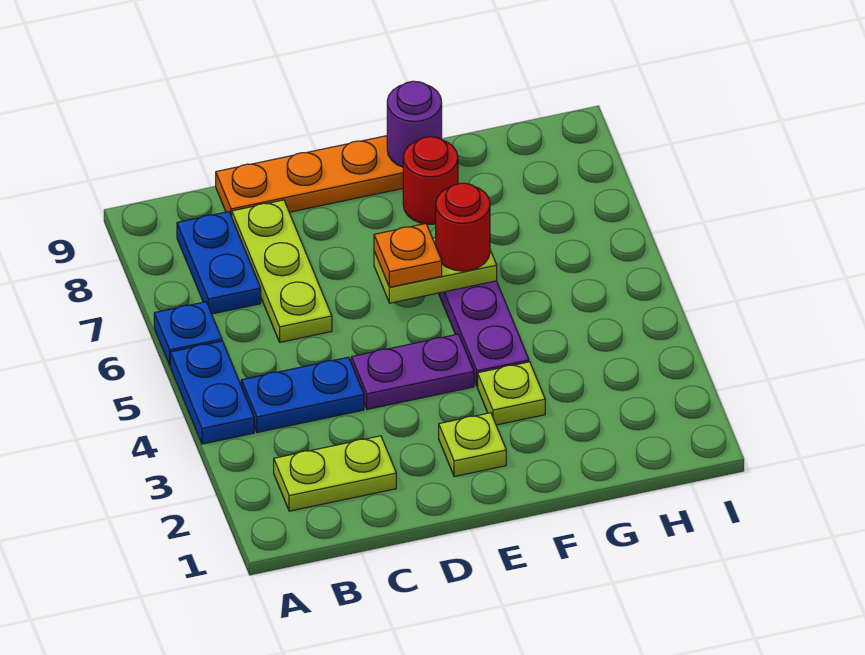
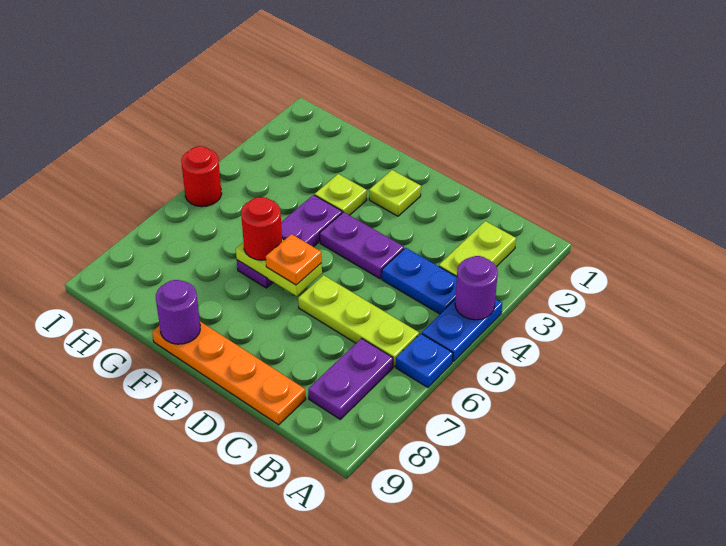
none -> purple 1x1 round brick [455,256,498,320]
lime 1x2 plate [274,436,396,511] -> lime 1x2 plate turned to [439,221,516,277]
blue 1x2 plate [177,212,261,314] -> purple 1x2 plate [308,338,393,419]
lime 1x3 plate [232,200,332,342] -> lime 1x3 plate turned to [298,275,419,367]
red 1x1 round brick [403,137,458,224] -> red 1x1 round brick moved to [181,146,222,207]

